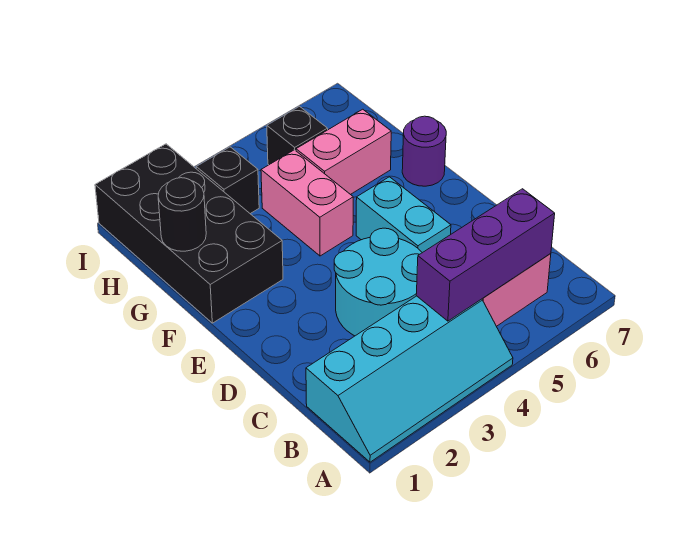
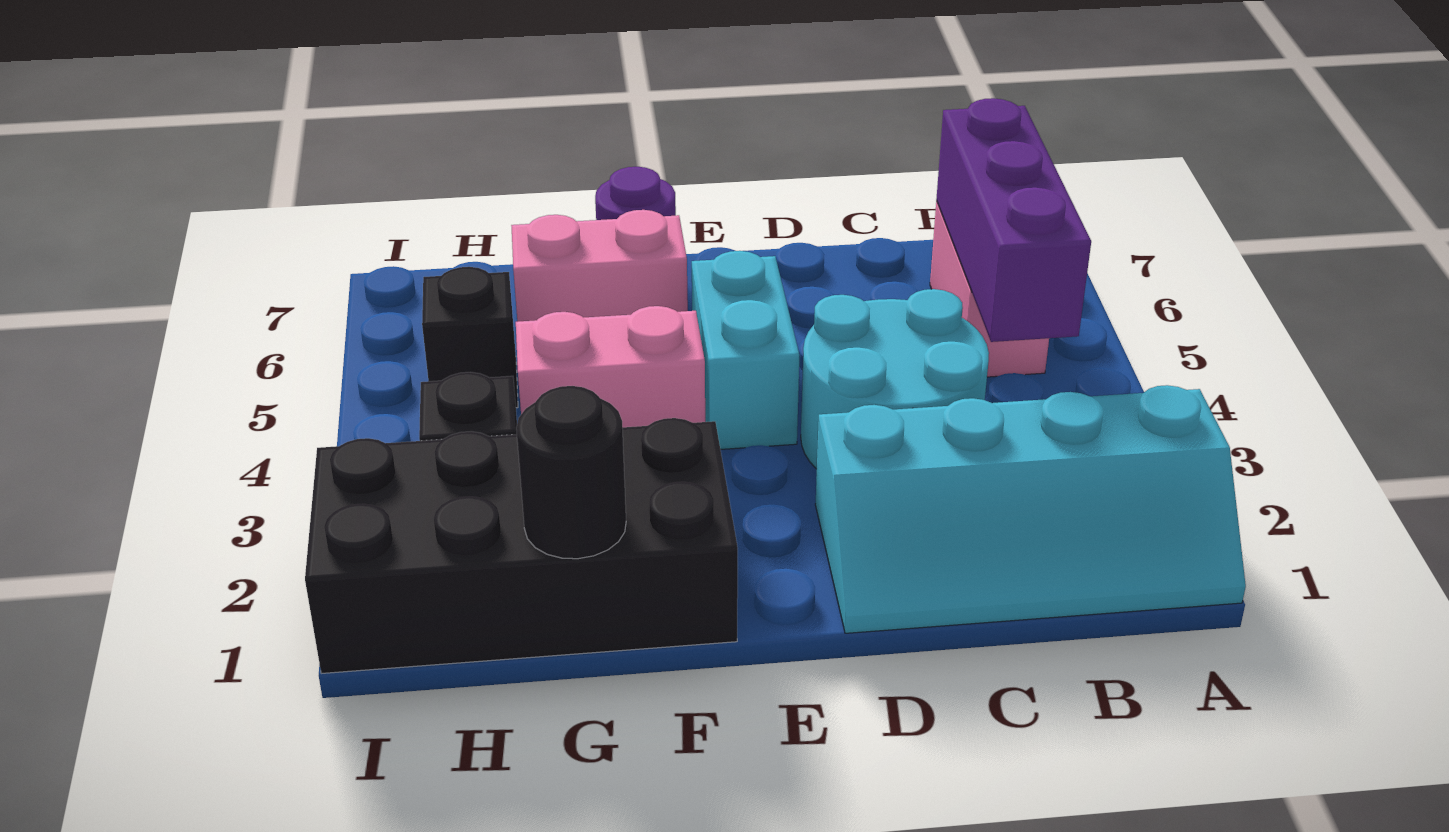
cyan 2x4 slope [306,296,513,462] -> cyan 2x4 slope turned to [815,385,1246,633]
cyan 1x2 brick [356,177,451,253] -> cyan 1x2 brick turned to [692,251,800,449]
pink 1x2 brick [296,109,391,195] -> pink 1x2 brick turned to [511,210,688,322]

